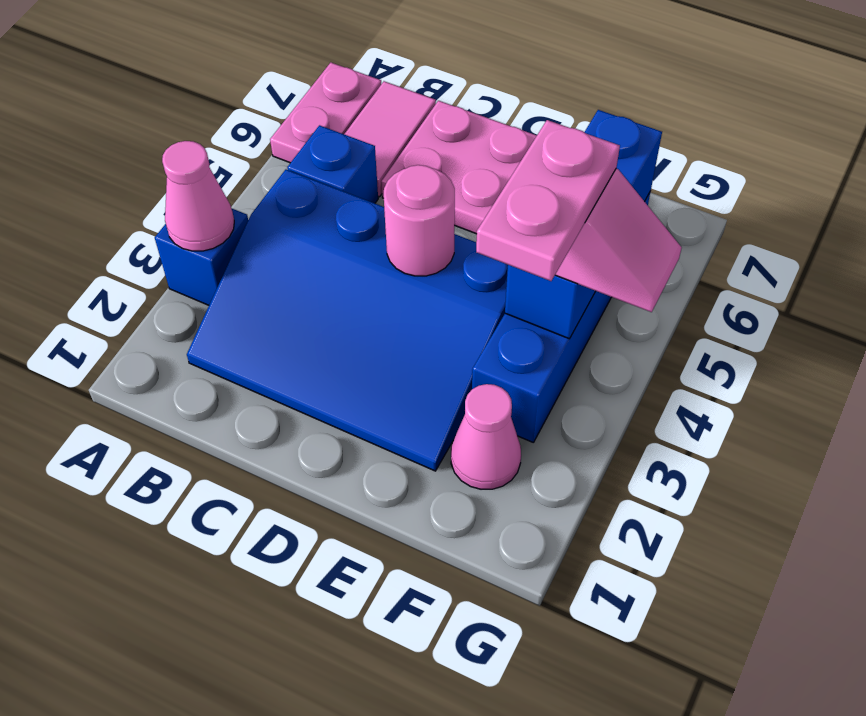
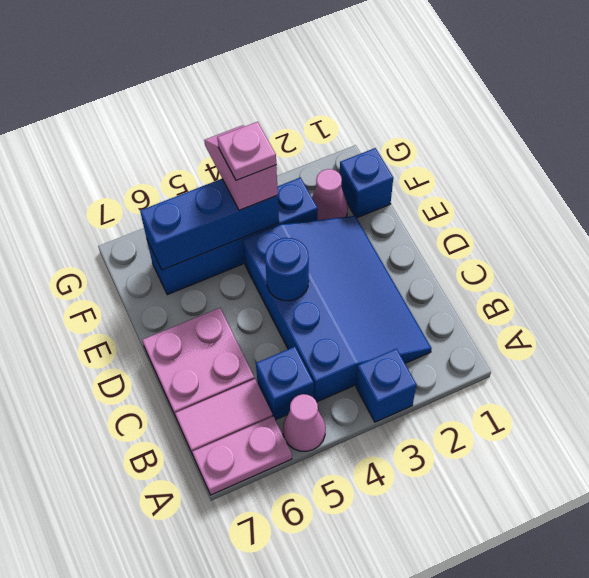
pink 1x1 cone [162,141,234,251] -> pink 1x1 cone moved to [283,394,325,451]
pink 1x1 round brick [384,165,455,276] -> blue 1x1 round brick [265,238,309,301]
none -> blue 1x1 brick [340,148,393,218]
pink 1x2 plate [476,120,620,281] -> pink 1x1 plate [217,122,276,180]

